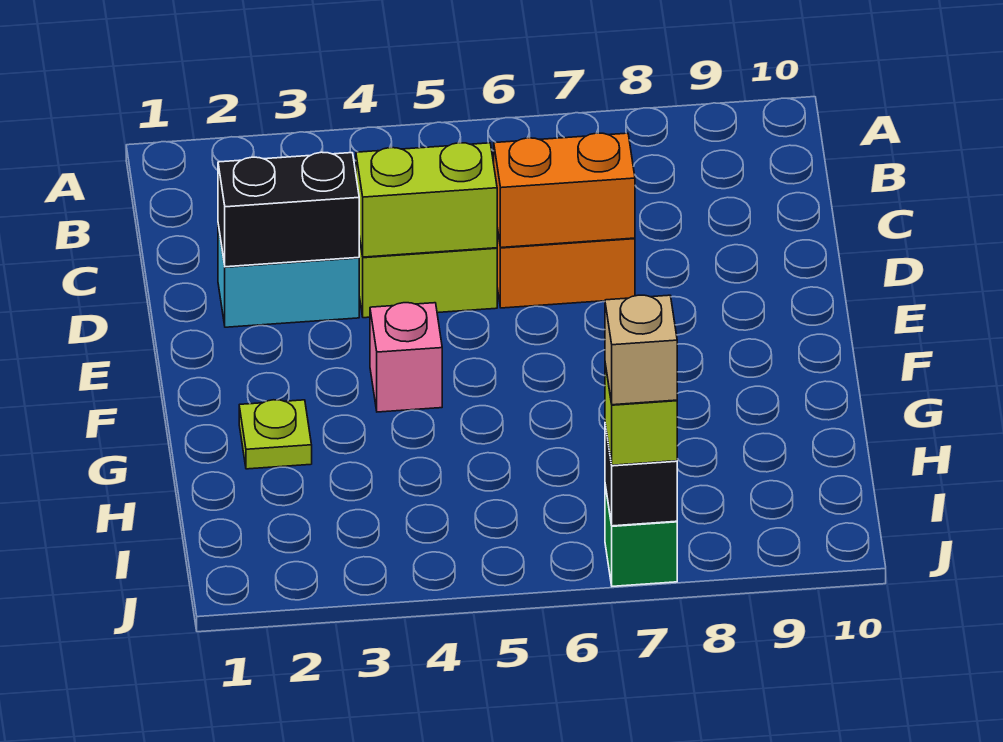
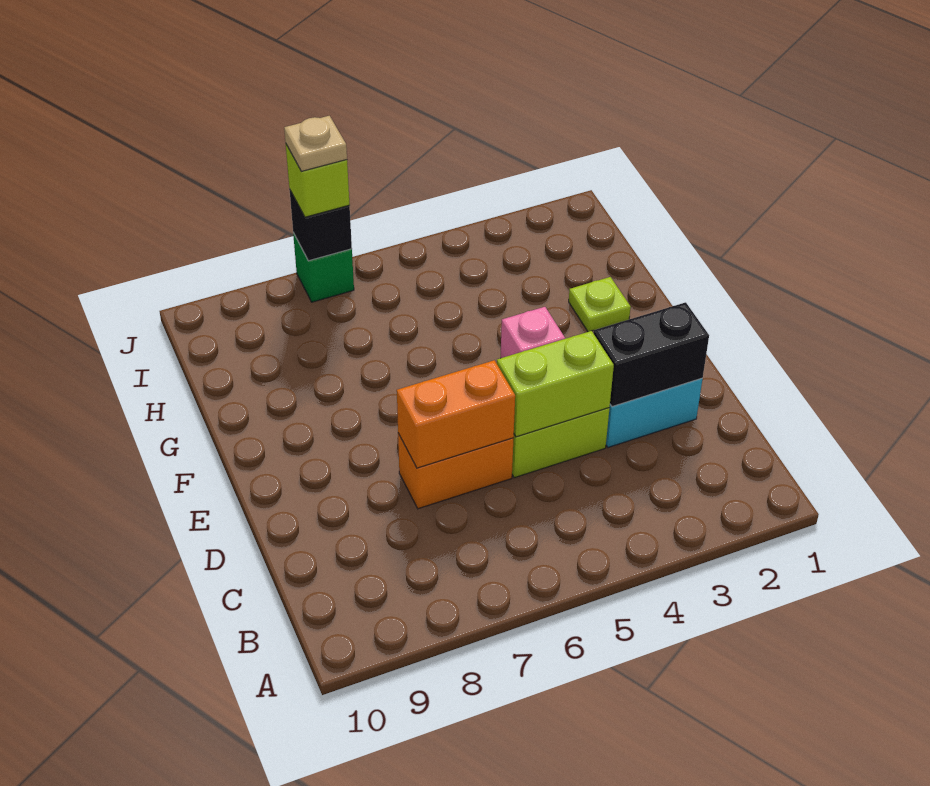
tan 1x1 brick [605,295,677,405] -> tan 1x1 plate [284,116,347,171]

